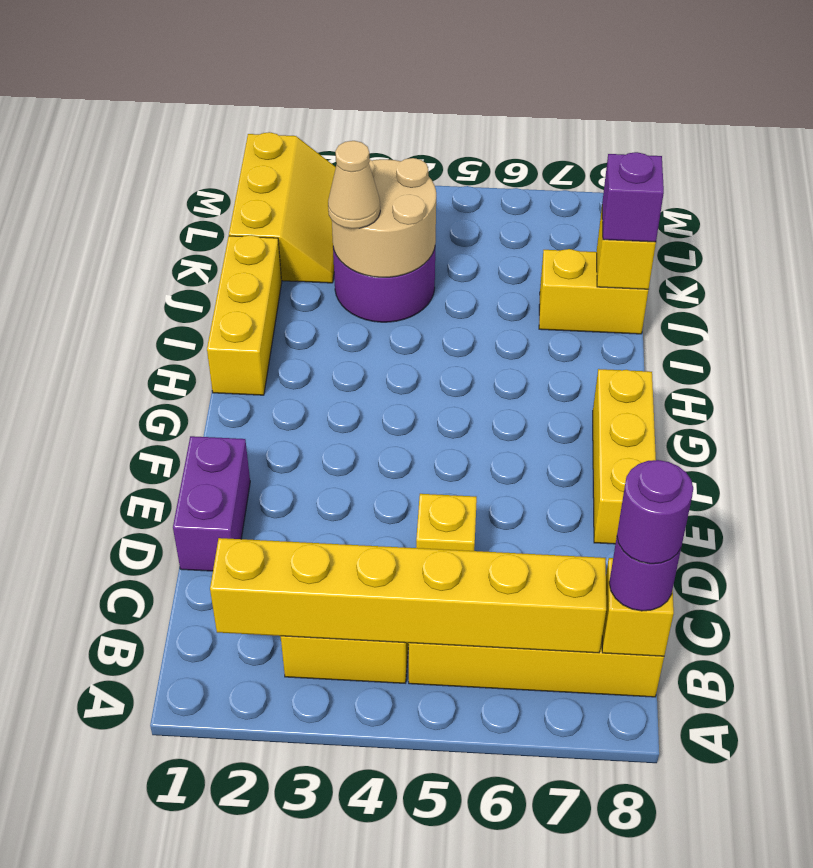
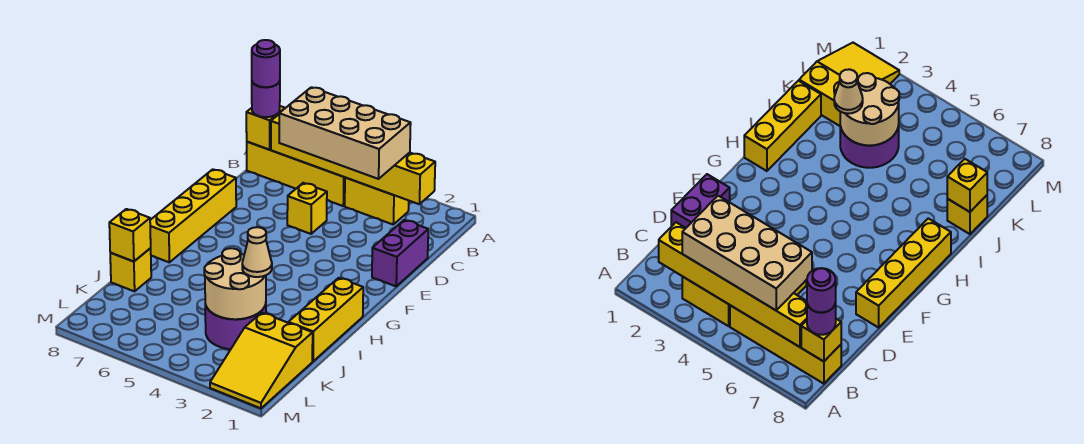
none -> tan 2x4 brick [279,87,411,179]
yellow 1x3 brick [593,369,656,544] -> yellow 1x4 brick [150,169,236,262]
yellow 1x2 brick [539,249,648,334] -> yellow 1x1 brick [110,248,151,291]
purple 1x1 brick [602,152,664,242] -> none
yellow 2x3 slope [229,132,336,283] -> yellow 2x3 slope turned to [210,313,313,408]

